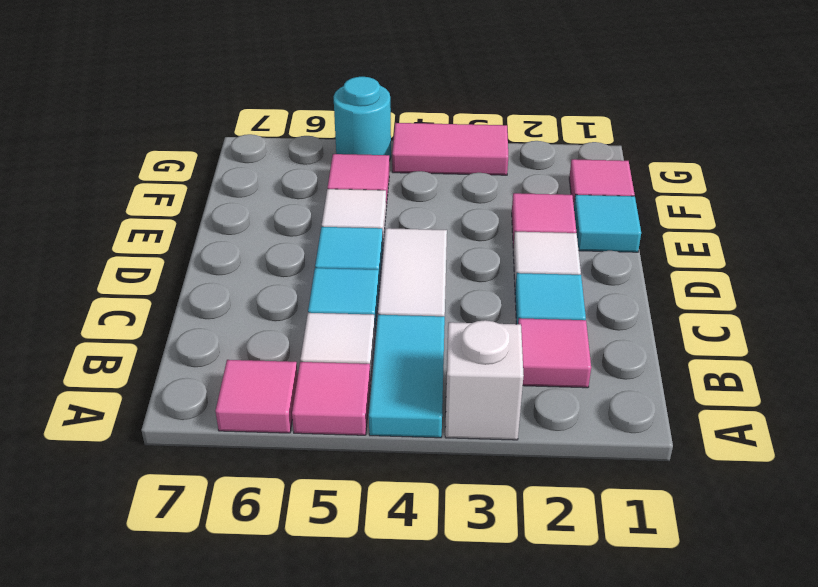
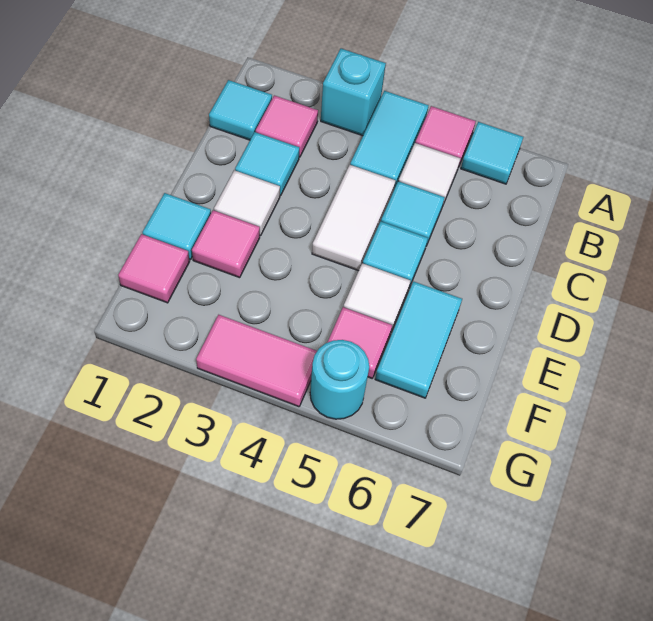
white 1x1 brick [445,320,524,440] -> cyan 1x1 brick [321,49,386,136]
pink 1x1 tile [215,360,298,433] -> cyan 1x1 tile [461,122,523,184]
none -> cyan 1x1 tile [209,80,272,140]
none -> cyan 1x2 tile [375,281,462,398]

